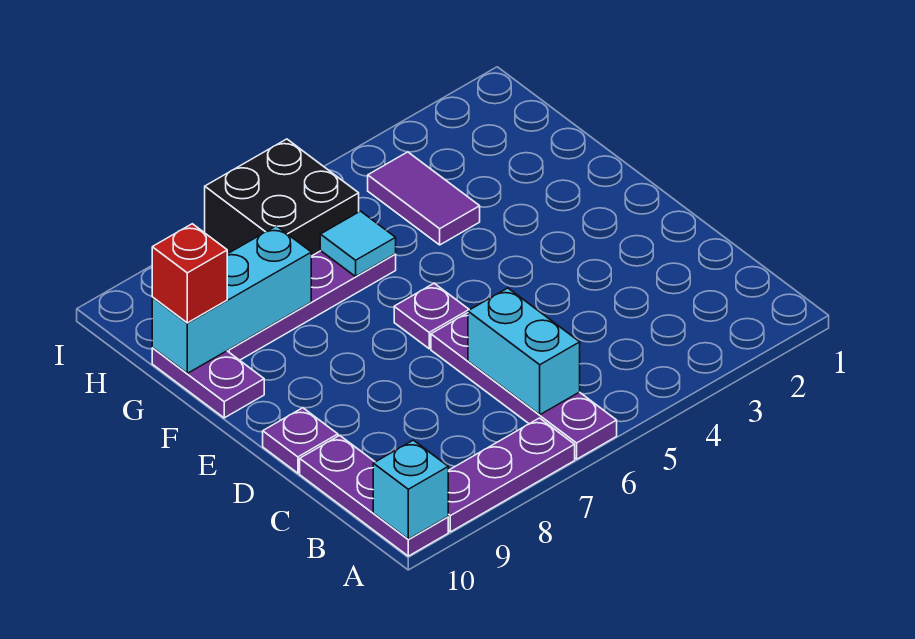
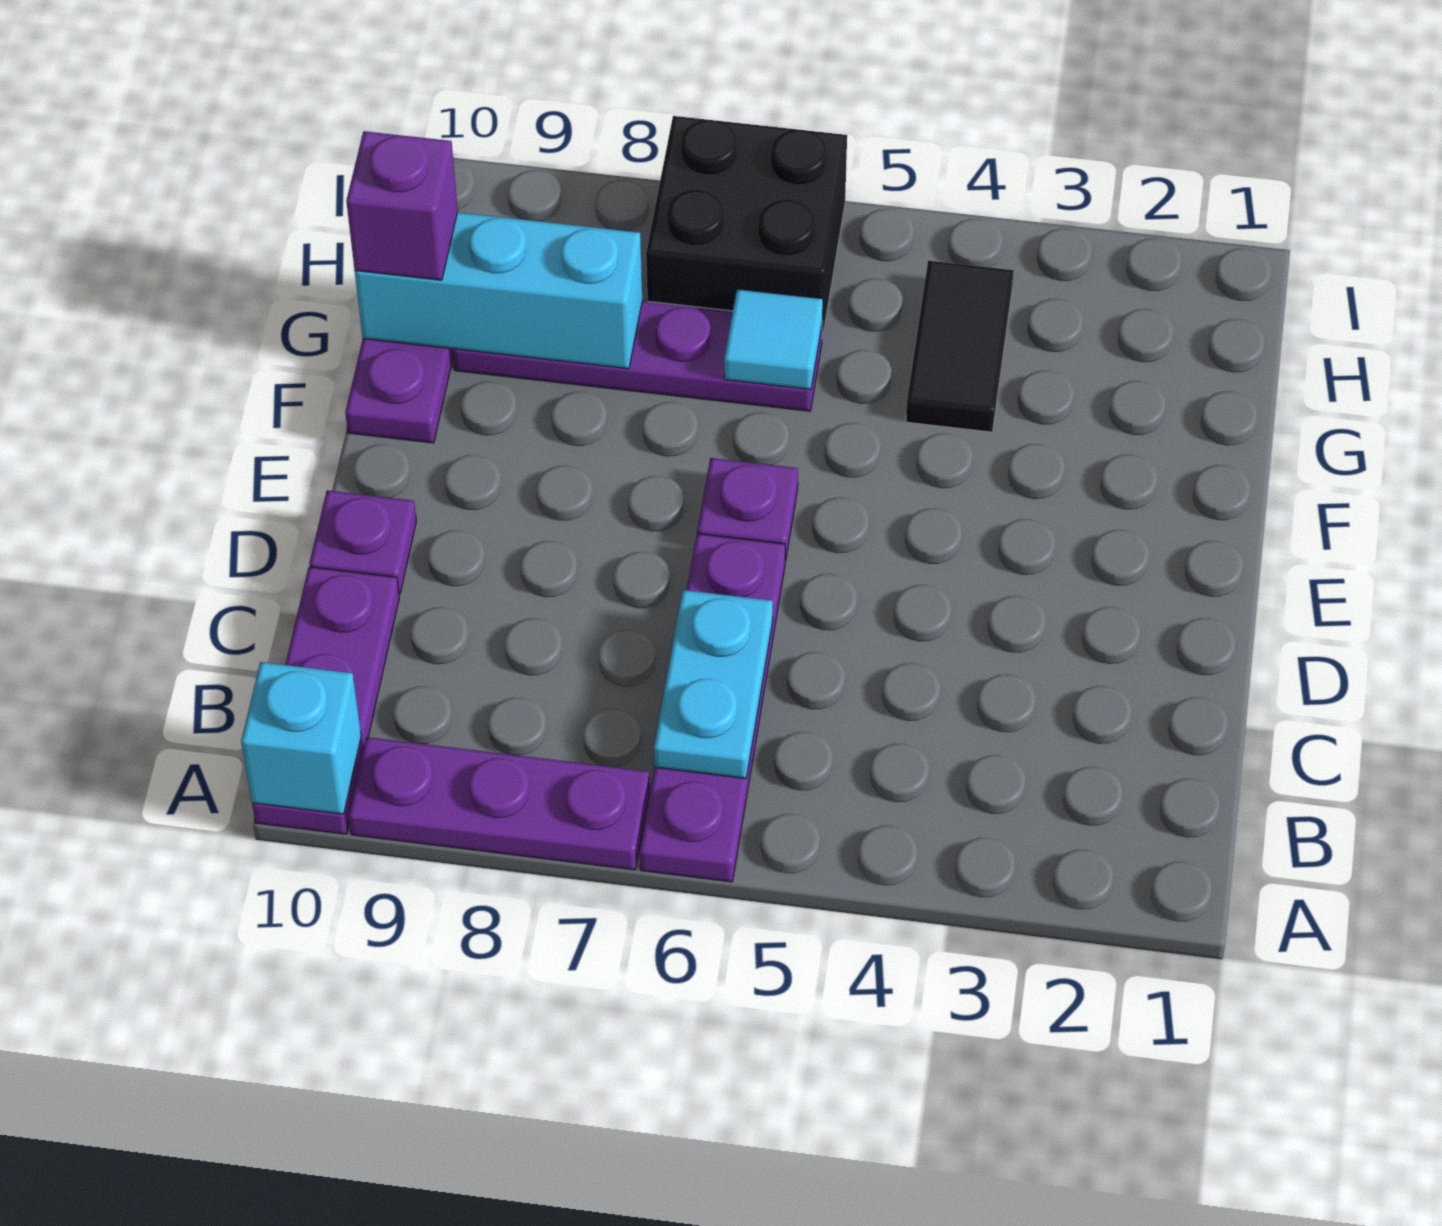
cyan 1x2 brick [468,288,580,415] -> cyan 1x2 plate [654,590,773,778]
purple 1x2 tile [368,152,480,245] -> black 1x2 tile [906,261,1014,432]
red 1x1 brick [152,224,227,323] -> purple 1x1 brick [346,131,458,280]

